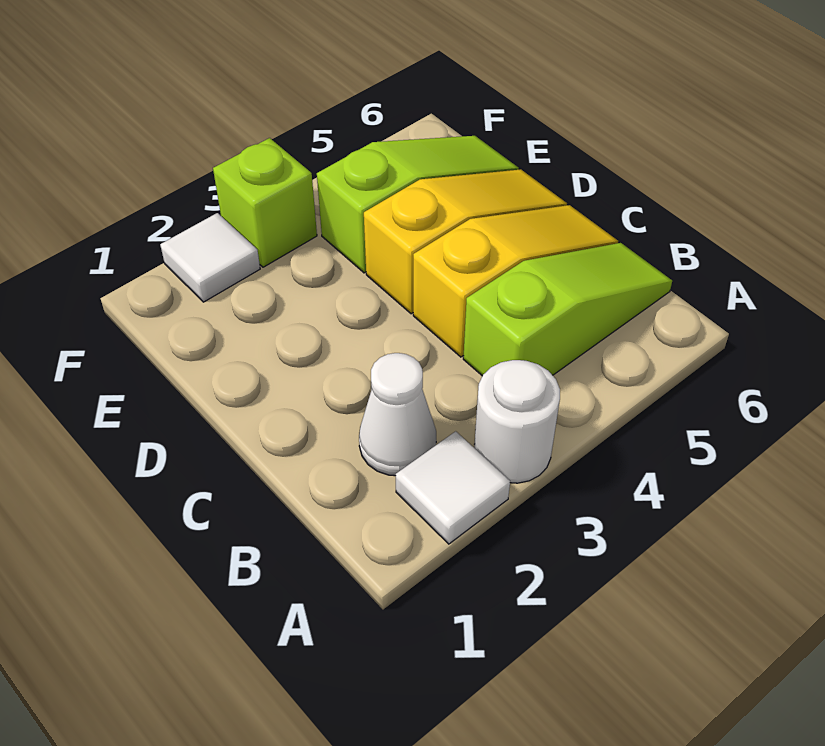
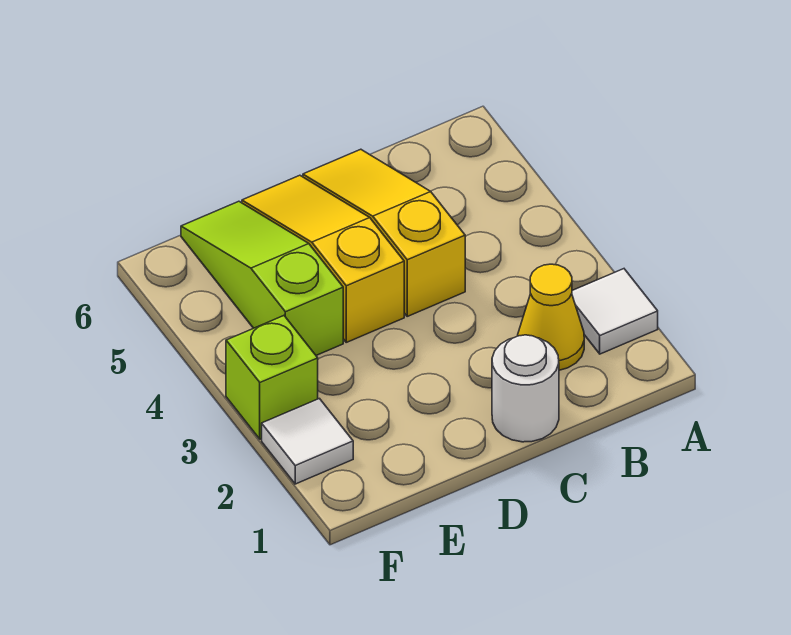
white 1x1 round brick [474,360,560,483] -> white 1x1 round brick moved to [492,335,559,442]
white 1x1 cone [359,353,436,476] -> yellow 1x1 cone [518,264,584,370]
lime 1x3 slope [463,243,672,376] -> none

